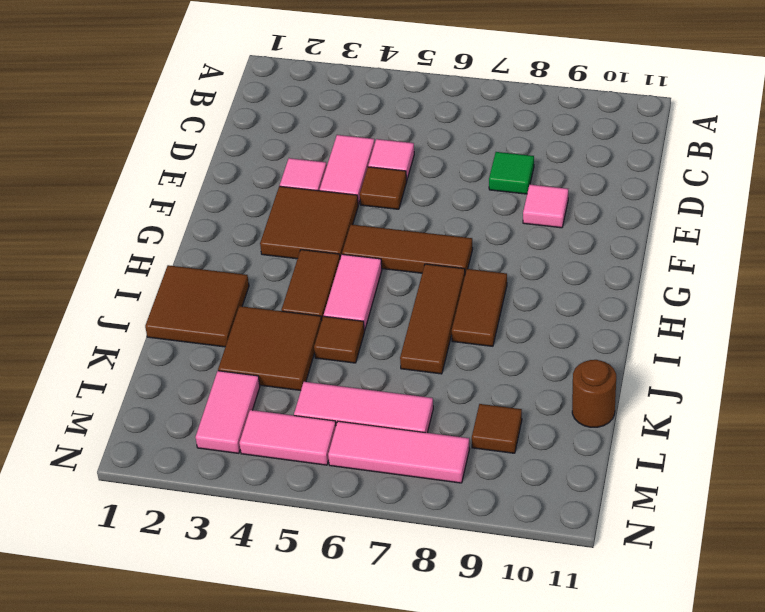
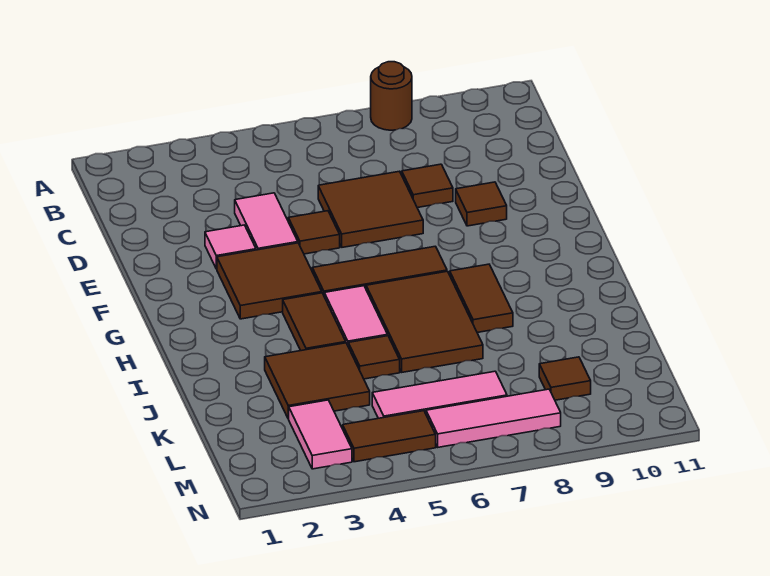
pink 1x1 tile [368,139,414,181] -> none
green 1x1 tile [489,152,534,194] -> brown 1x1 tile [402,164,453,208]
pink 1x1 tile [523,185,568,228] -> brown 1x1 tile [456,182,507,226]
brown 1x3 tile [400,264,465,374] -> brown 2x3 tile [366,271,483,372]
brown 2x2 tile [145,265,249,347] -> brown 2x2 tile moved to [318,171,423,247]
brown 1x1 round brick [572,360,616,427] -> brown 1x1 round brick moved to [371,62,412,130]
pink 1x2 tile [239,410,336,465] -> brown 1x2 tile [343,411,436,462]

